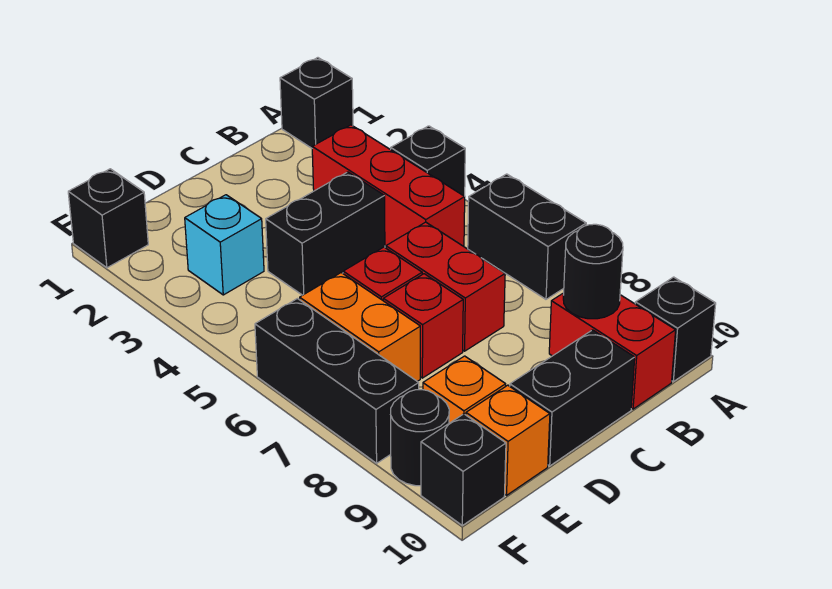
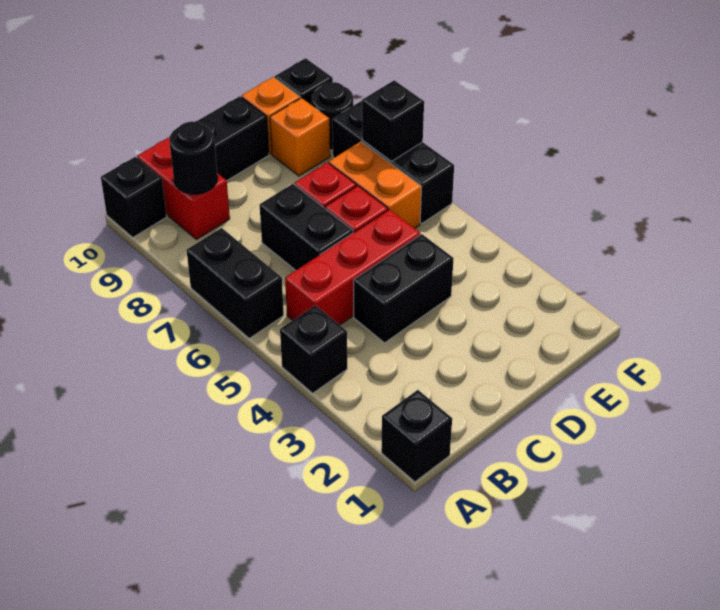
red 1x3 brick [312,125,465,246] -> red 1x3 brick turned to [285,209,420,325]
red 1x2 brick [386,222,505,351] -> black 1x2 brick [260,184,353,270]
cyan 1x1 brick [185,195,264,295] -> none
black 1x1 brick [68,169,148,268] -> black 1x1 brick moved to [362,80,424,161]

